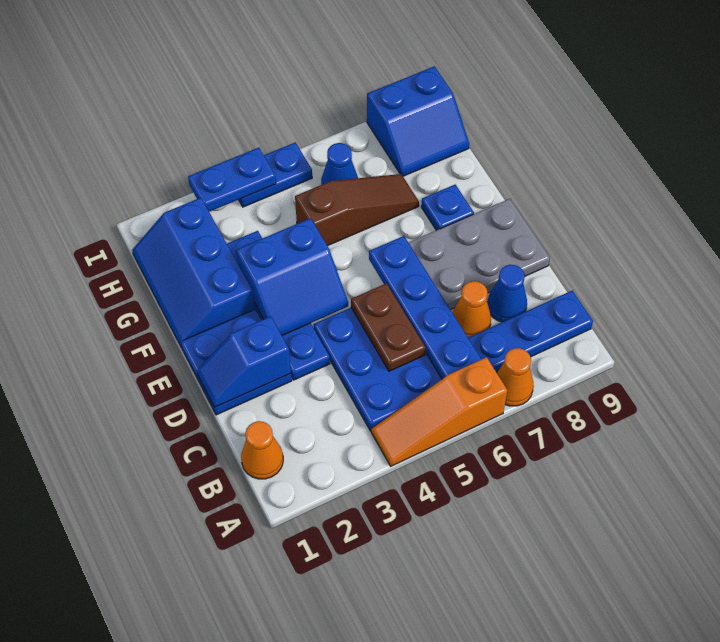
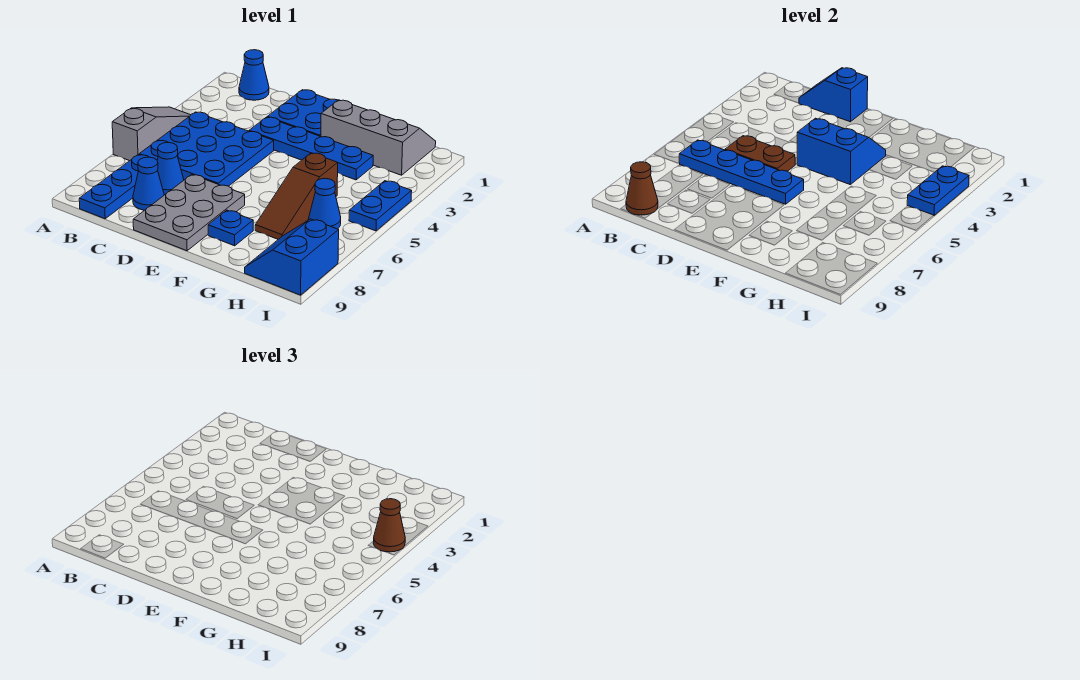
orange 1x3 slope [371,357,507,466] -> grey 1x3 slope [112,107,190,161]
orange 1x1 cone [497,348,534,406] -> none
orange 1x1 cone [241,421,283,479] -> blue 1x1 cone [239,50,269,100]
none -> brown 1x1 cone [626,162,658,215]
orange 1x1 cone [452,281,491,338] -> blue 1x1 cone [157,142,184,195]
blue 1x2 slope [197,316,291,407] -> blue 1x2 slope turned to [799,68,868,122]
blue 2x2 slope [236,218,348,335] -> blue 2x2 slope turned to [797,118,886,184]
blue 2x3 slope [132,198,255,348] -> grey 2x3 slope [321,100,436,175]
none -> brown 1x1 cone [373,499,405,552]

